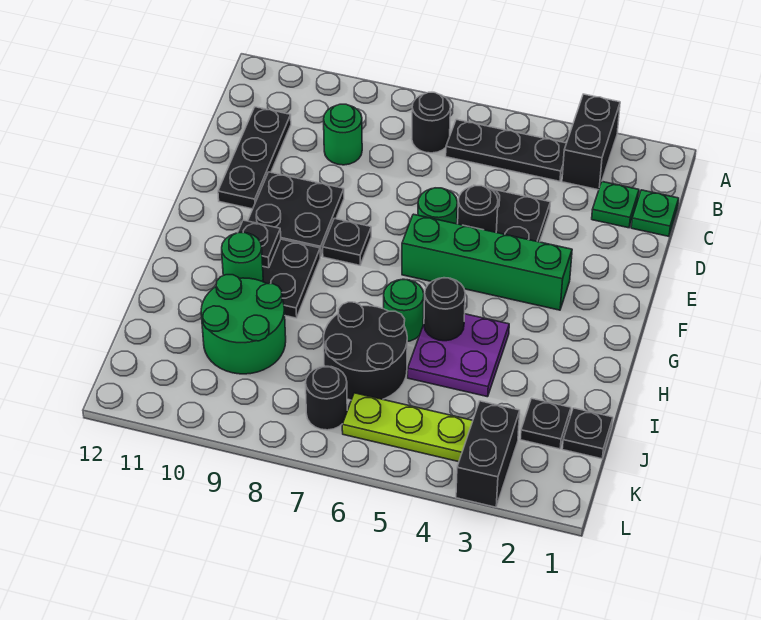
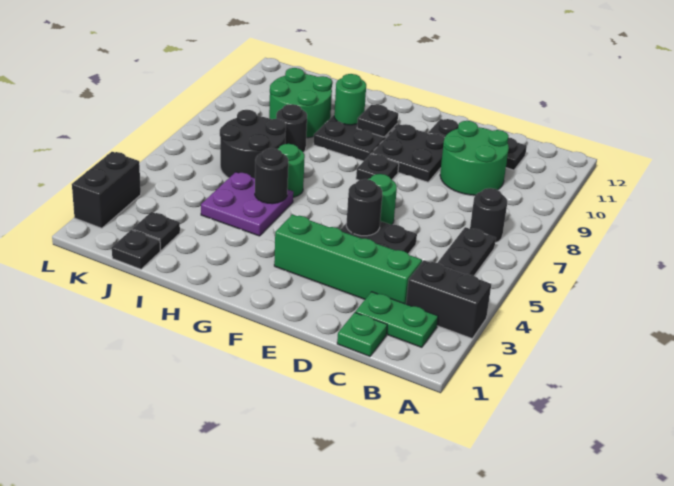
green 1x1 plate [592,182,639,228] -> green 1x2 plate [355,292,438,347]
green 1x1 round brick [324,104,362,165] -> green 2x2 round brick [440,121,509,195]
green 1x4 brick [402,214,572,310] -> green 1x4 brick turned to [274,214,422,304]
black 1x2 brick [456,401,520,507] -> black 1x2 brick turned to [72,152,141,228]
lime 1x3 plate [342,393,473,462] -> none
black 1x1 round brick [305,366,347,430] -> black 1x1 round brick moved to [276,104,307,152]

